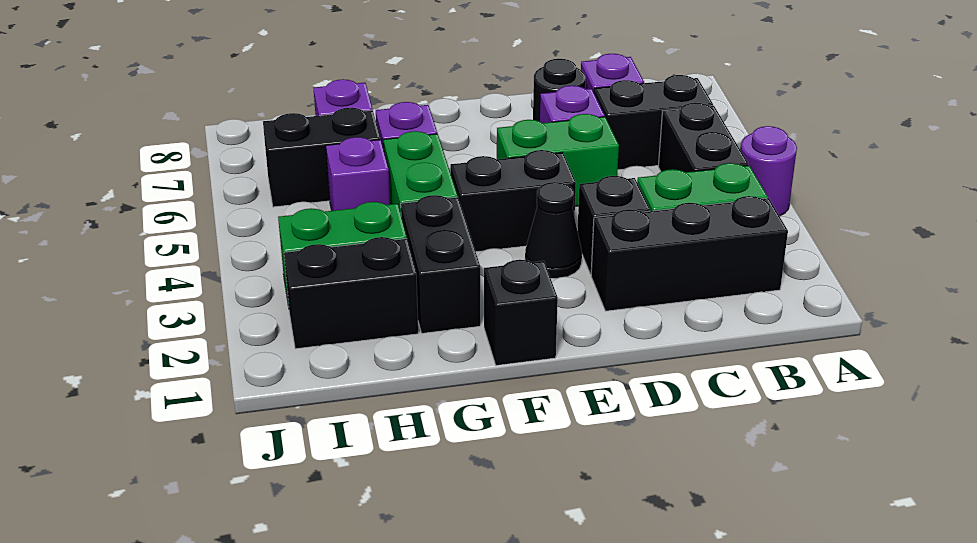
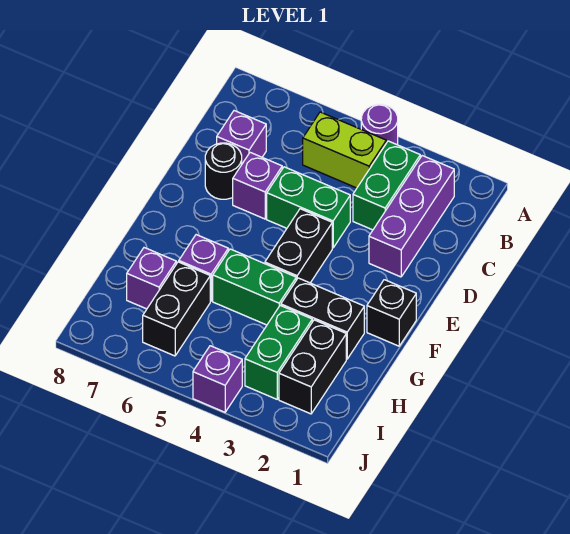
black 1x3 brick [591,196,788,311] -> purple 1x3 brick [369,156,454,277]
black 1x2 brick [658,103,748,172] -> lime 1x2 brick [303,112,386,188]
black 1x2 brick [594,75,713,170] -> none
black 1x1 brick [578,176,650,274] -> none
green 1x2 brick [497,114,619,207] -> green 1x2 brick turned to [267,167,350,248]
black 1x1 cone [525,182,582,279] -> none
purple 1x1 brick [326,137,390,211] -> purple 1x1 brick moved to [193,346,242,412]

